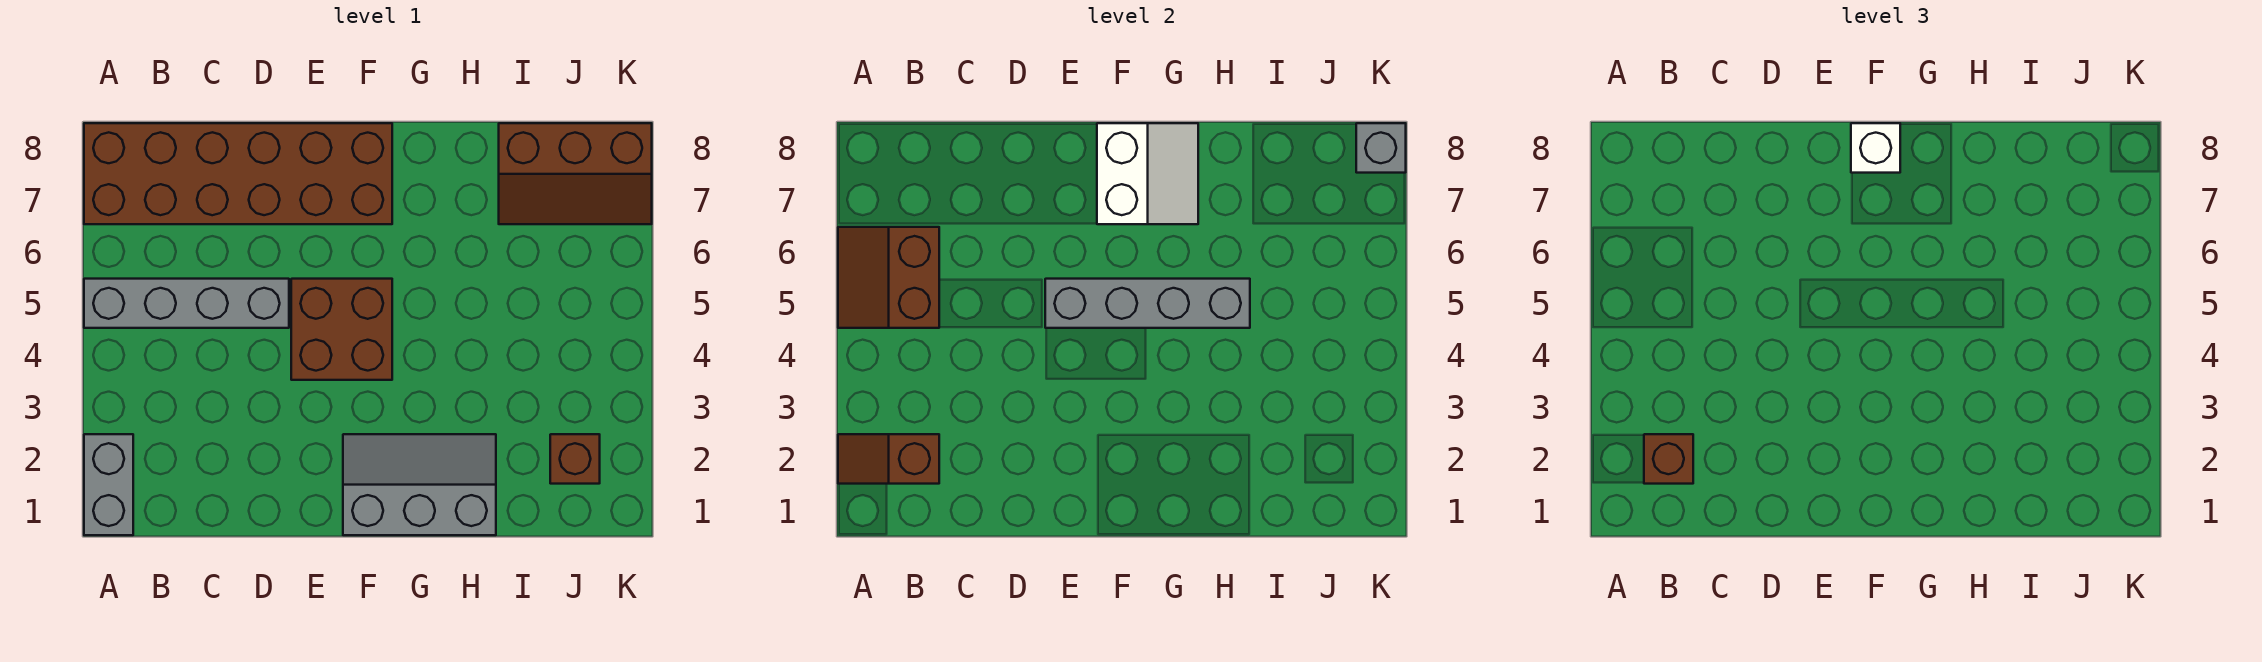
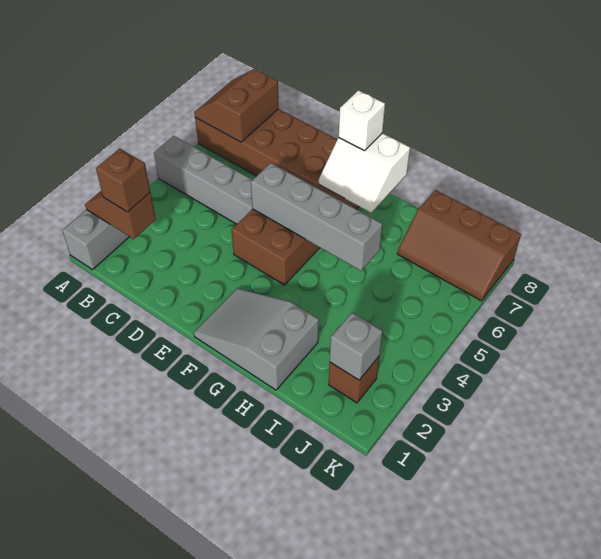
brown 2x2 slope [838,227,939,328] -> brown 2x2 slope moved to [194,69,279,142]
grey 2x3 slope [343,434,496,535] -> grey 2x3 slope turned to [194,288,319,390]
white 2x2 slope [1097,123,1198,224] -> white 2x2 slope turned to [319,133,410,213]
grey 1x1 brick [1356,123,1406,173] -> grey 1x1 brick moved to [330,313,382,380]

